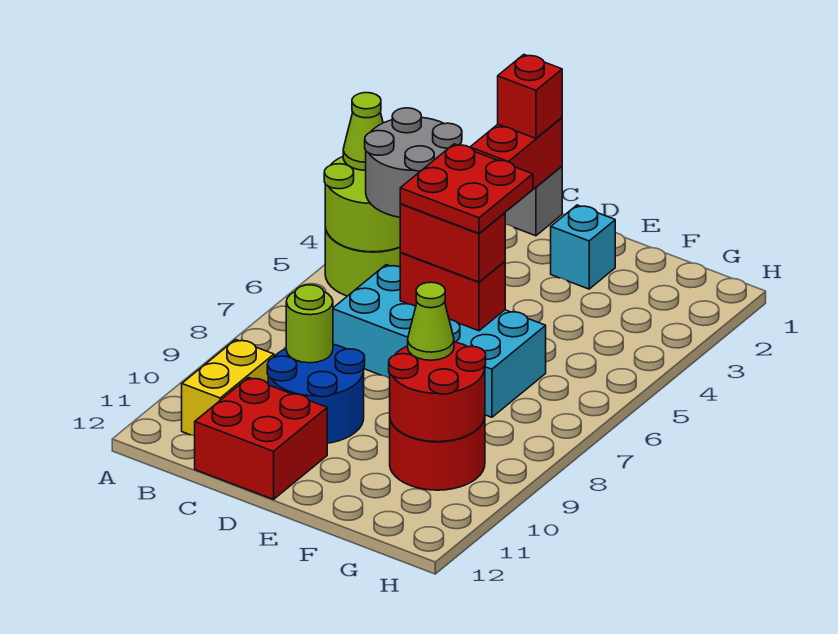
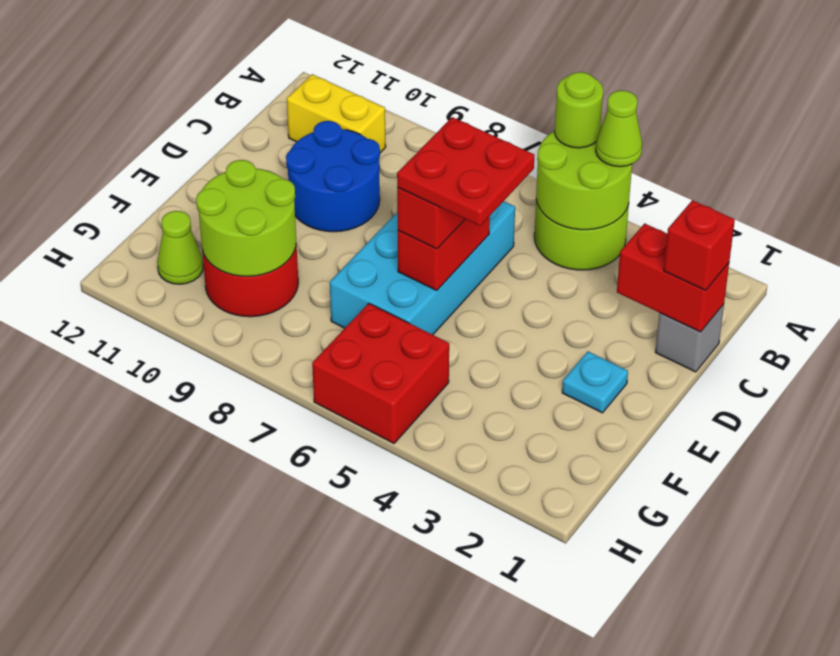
grey 2x2 round brick [365,108,462,217] -> none
lime 1x1 round brick [286,285,333,363] -> lime 1x1 round brick moved to [555,72,603,148]
red 2x2 brick [195,378,327,500] -> red 2x2 brick moved to [312,303,449,443]
cyan 1x1 brick [551,205,615,289] -> cyan 1x1 plate [562,351,628,413]
red 2x2 round brick [389,342,486,442] -> lime 2x2 round brick [196,160,296,276]
lime 1x1 cone [408,282,454,360] -> lime 1x1 cone moved to [157,211,203,284]

